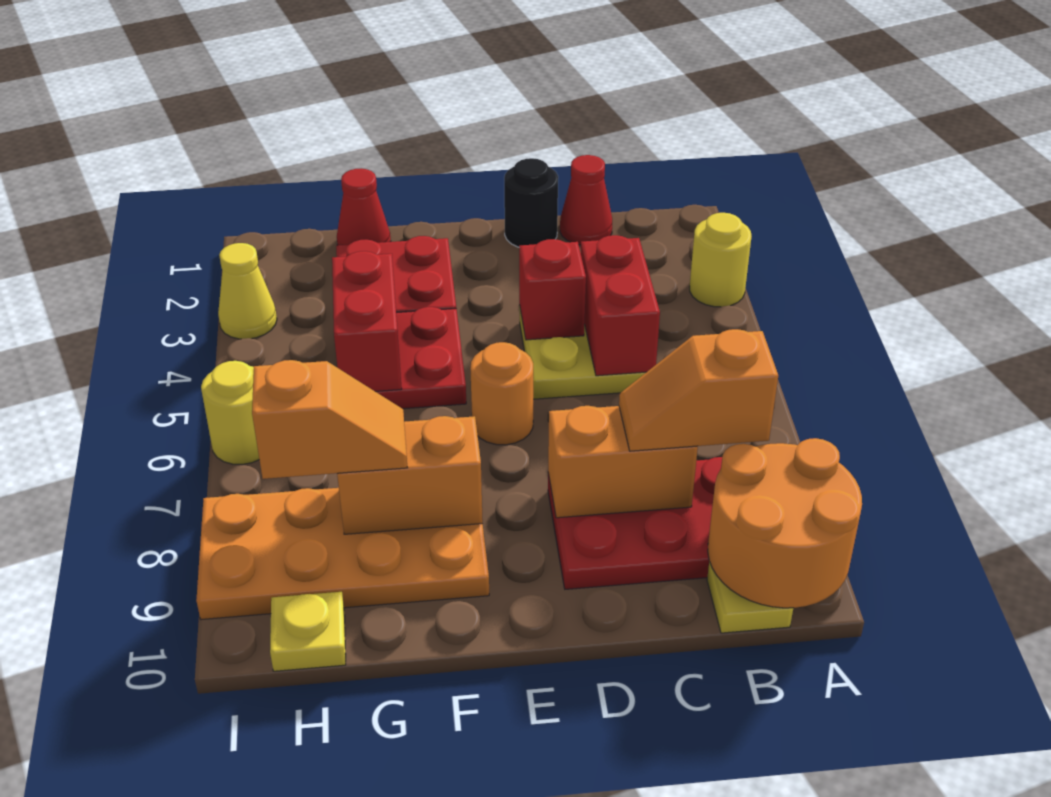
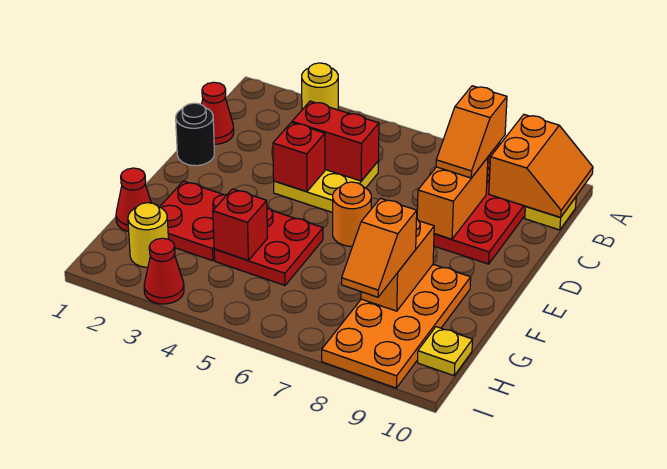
orange 2x2 round brick [708,438,862,608] -> orange 2x2 slope [489,115,593,217]
red 1x2 brick [332,251,402,391] -> red 1x1 brick [213,189,268,260]
orange 1x2 slope [252,360,407,479] -> orange 1x2 slope turned to [342,198,417,297]
yellow 1x1 cone [218,243,277,339] -> red 1x1 cone [144,238,184,304]
yellow 1x1 round brick [201,361,259,464] -> yellow 1x1 round brick moved to [128,203,168,267]

